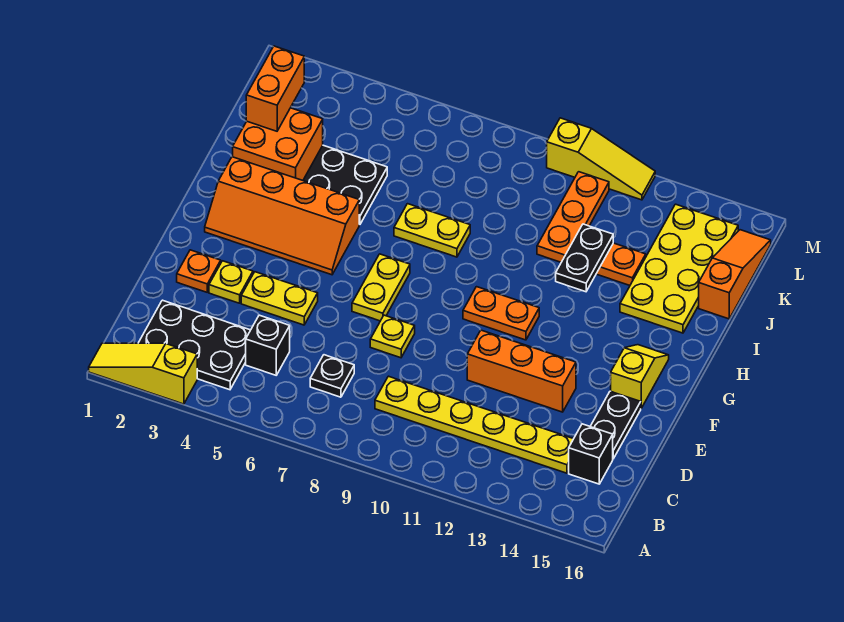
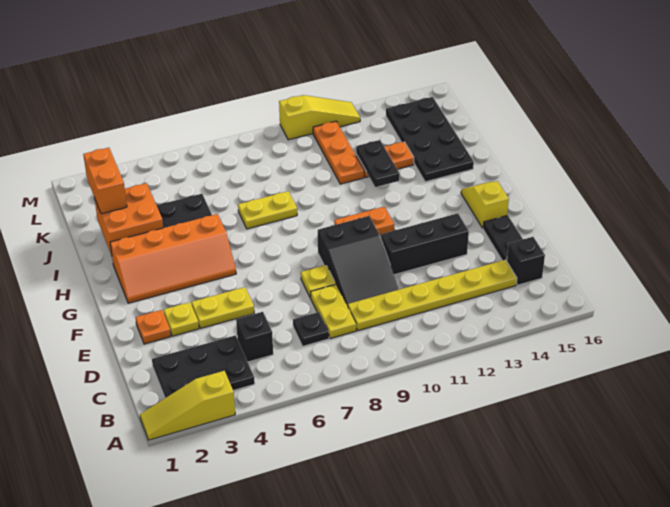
none -> black 2x3 slope [318,216,399,306]
orange 1x3 brick [467,330,576,412] -> black 1x3 brick [381,213,469,275]
yellow 1x2 plate [352,254,410,321] -> yellow 1x2 plate moved to [311,285,356,338]
yellow 2x4 plate [620,204,738,333] -> black 2x4 plate [386,97,474,182]
orange 1x3 slope [699,230,771,319] -> none

